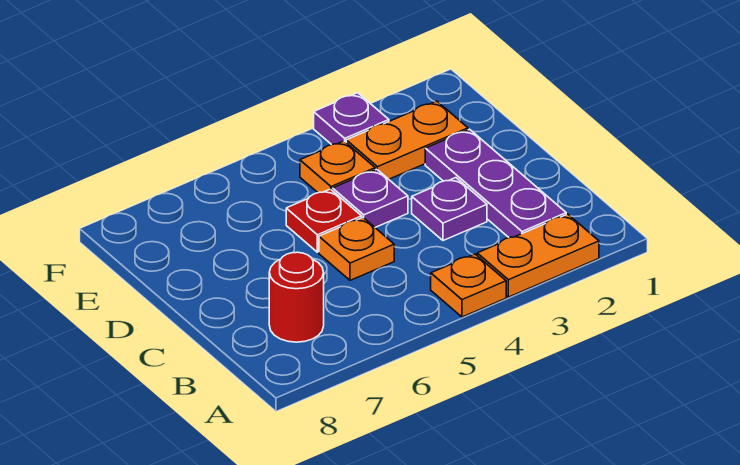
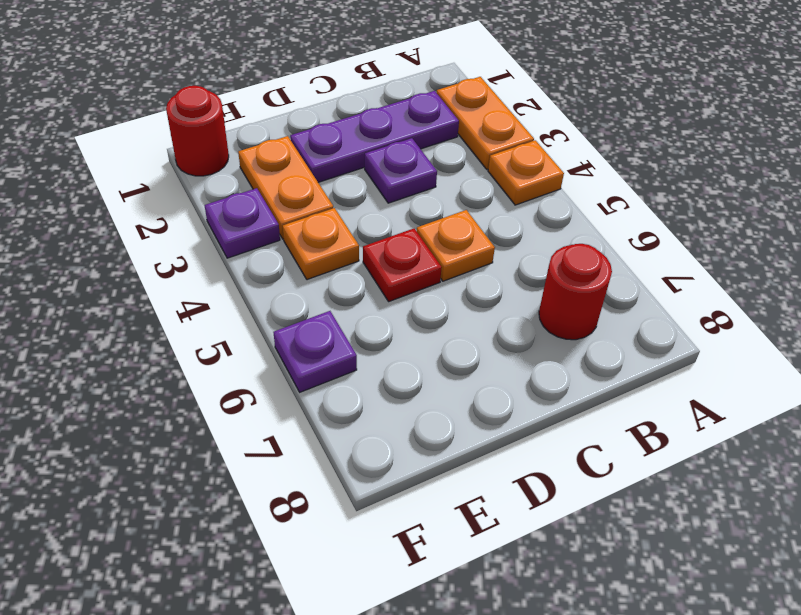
purple 1x1 plate [333,169,408,227] -> purple 1x1 plate moved to [274,311,357,392]
none -> red 1x1 round brick [166,86,229,176]

